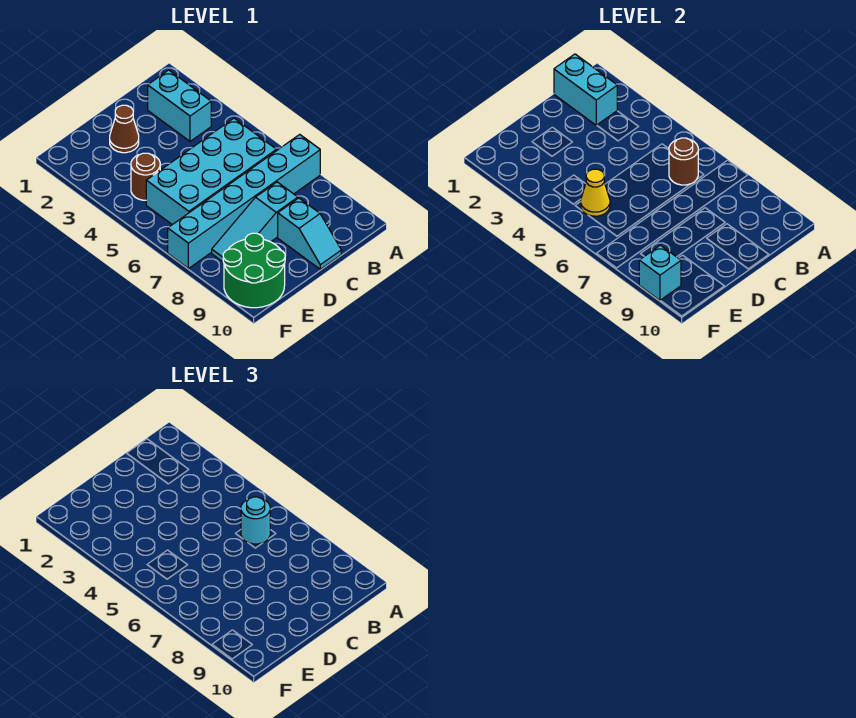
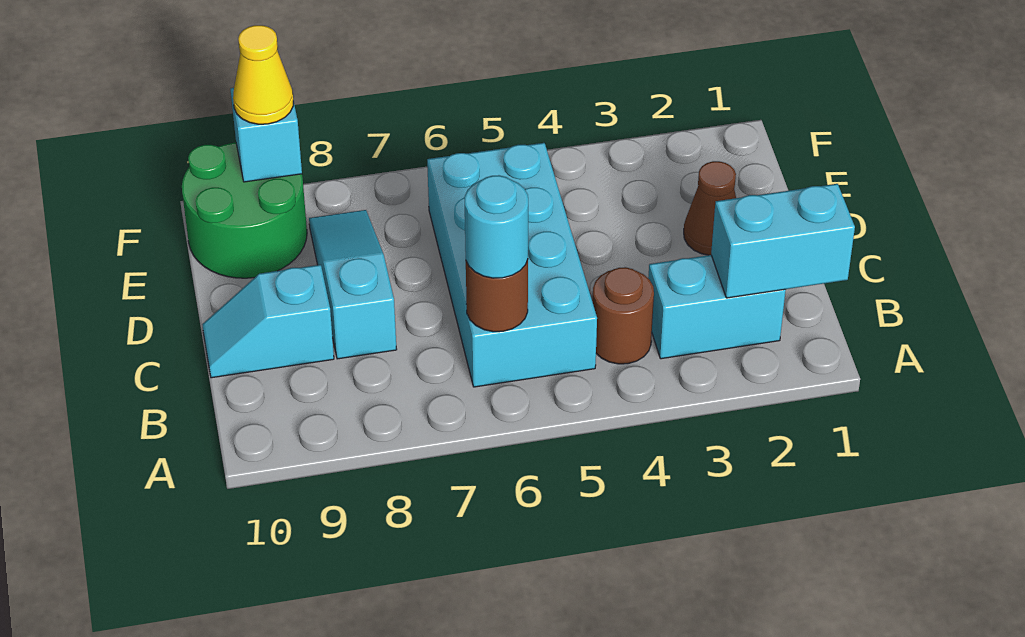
cyan 1x6 brick [168,134,320,268] -> none
brown 1x1 round brick [131,153,160,200] -> brown 1x1 round brick moved to [592,267,654,364]
yellow 1x1 cone [581,169,610,216] -> yellow 1x1 cone moved to [233,25,293,124]

